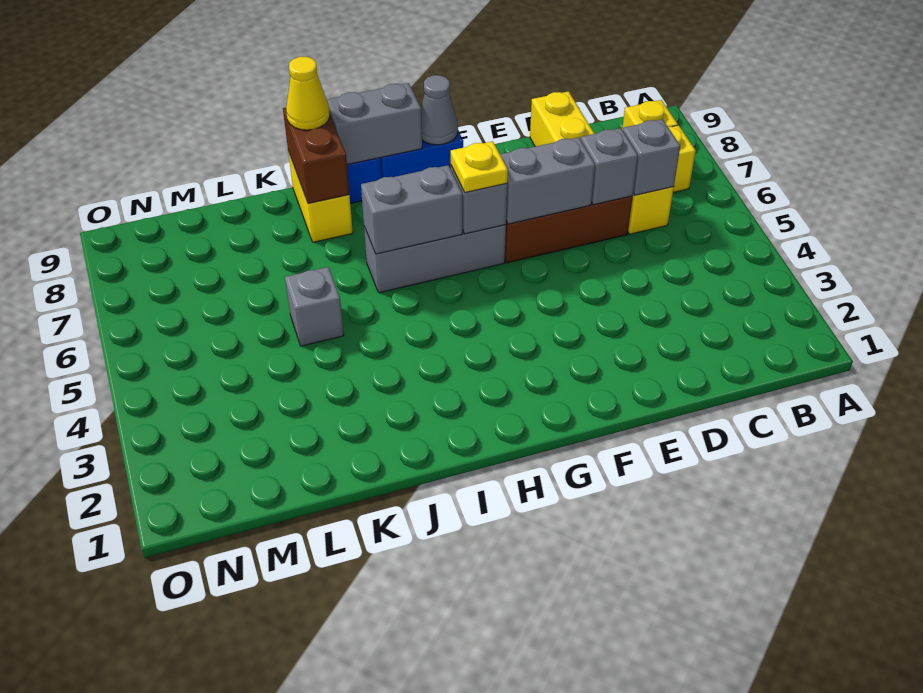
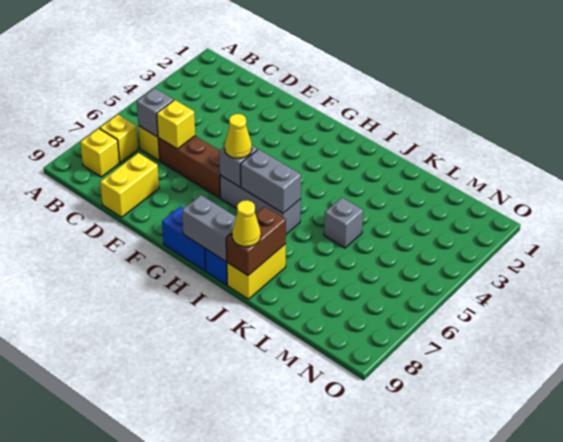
grey 1x1 brick [580,128,638,205] -> yellow 1x1 brick [157,100,195,149]
grey 1x2 brick [500,137,595,224] -> none
yellow 1x1 plate [451,141,508,192] -> yellow 1x1 cone [225,114,252,159]
grey 1x1 cone [421,75,458,145] -> none

